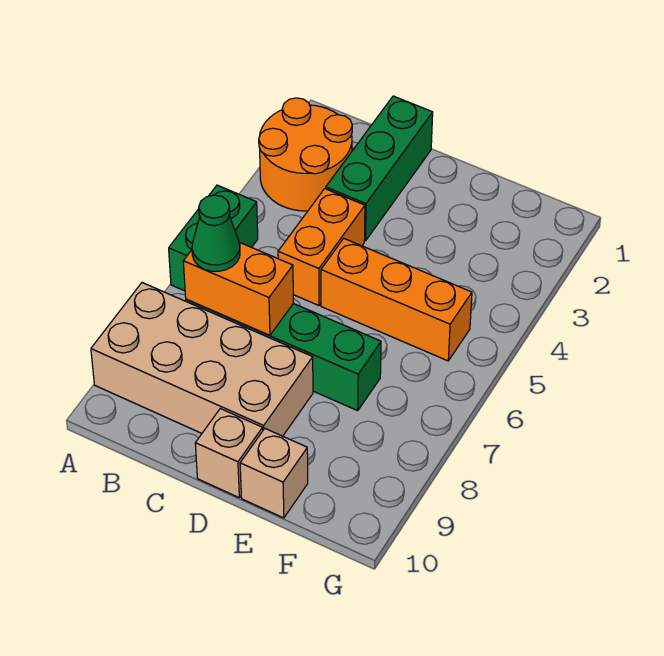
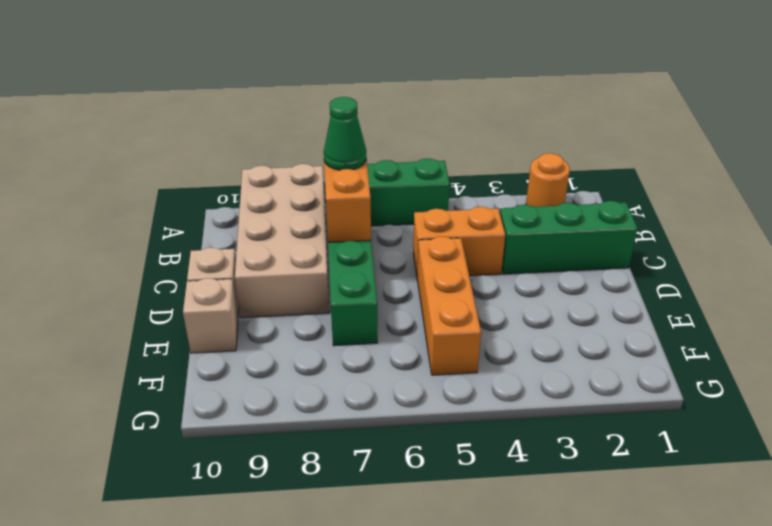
orange 2x2 round brick [259,98,352,211] -> orange 1x1 round brick [526,153,570,207]

